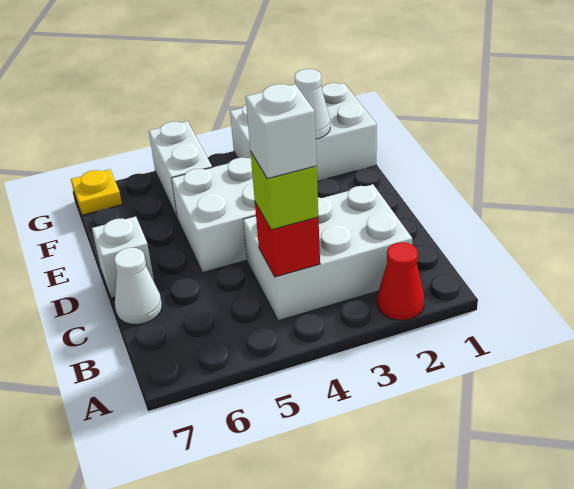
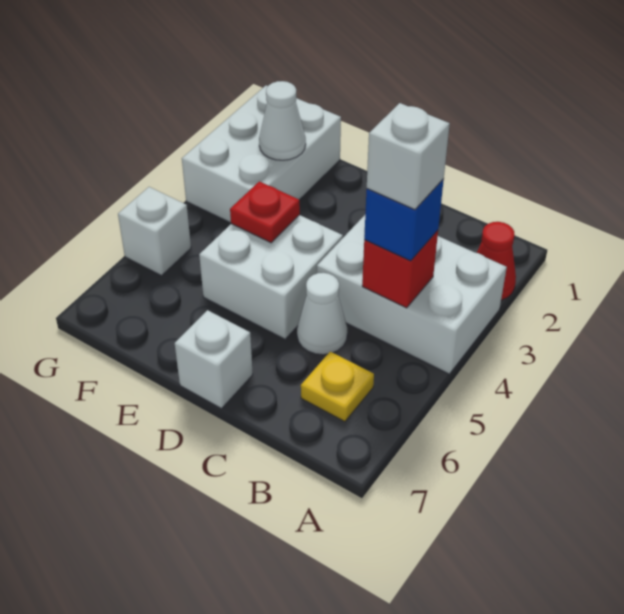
white 2x3 brick [243,184,412,321] -> white 2x3 brick turned to [317,215,507,374]
lime 1x1 brick [250,151,318,230] -> blue 1x1 brick [364,179,444,261]
white 1x1 cone [114,248,162,324] -> white 1x1 cone moved to [297,273,347,355]
none -> red 1x1 plate [230,181,300,243]
white 1x2 brick [149,121,212,217] -> white 1x1 brick [118,187,191,276]
yellow 1x1 plate [71,169,122,215] -> yellow 1x1 plate moved to [301,352,374,422]

